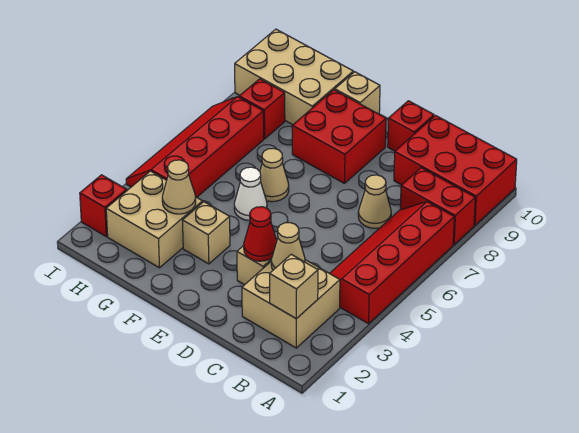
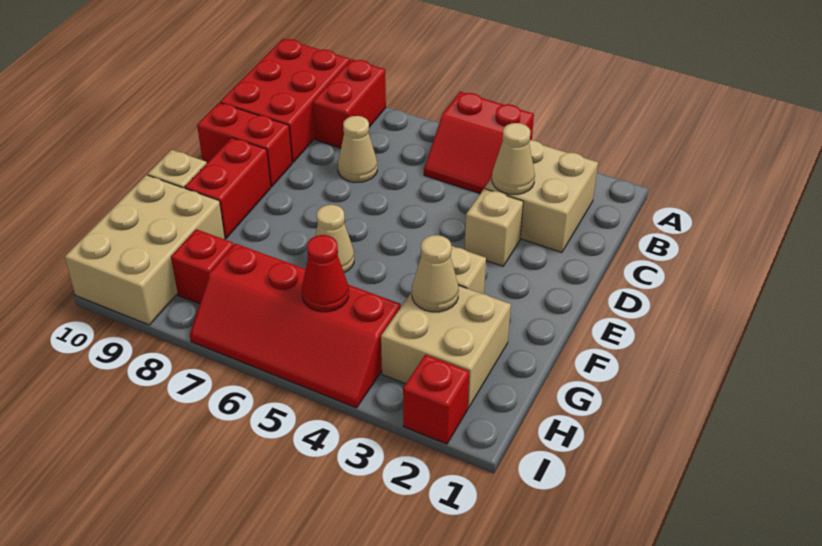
red 2x4 slope [330,202,454,324] -> red 2x2 slope [424,92,534,194]
tan 1x1 brick [270,254,318,319] -> none
red 1x1 cone [244,207,277,261] -> red 1x1 cone moved to [302,235,349,312]
red 1x1 brick [388,101,434,151] -> red 1x2 brick [197,103,292,187]
red 2x2 brick [292,90,386,183] -> red 1x2 brick [185,138,271,238]
white 1x1 cone [234,167,267,221] -> none

